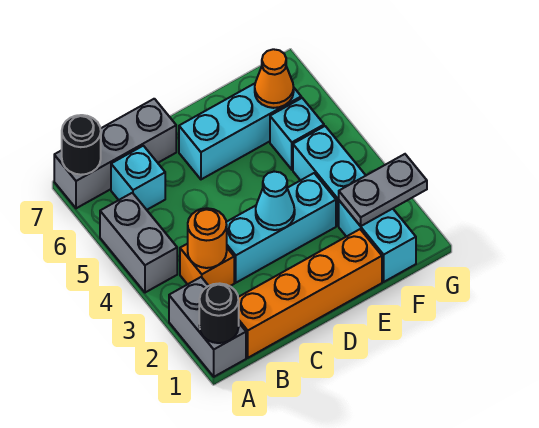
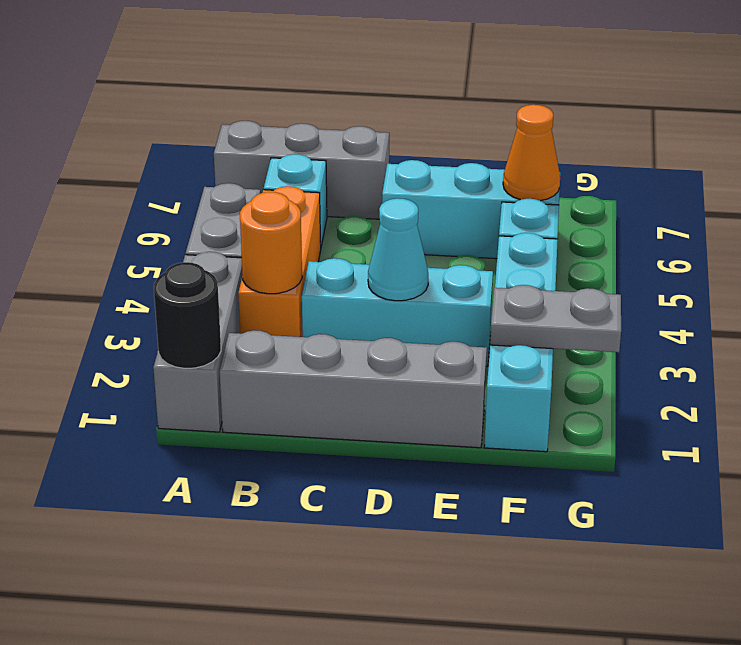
grey 1x2 brick [169,277,246,377] -> grey 1x3 brick [153,252,243,432]
black 1x1 round brick [62,115,101,175] -> none
orange 1x4 brick [238,229,382,358] -> grey 1x4 brick [220,330,487,448]
orange 1x1 brick [180,244,234,286] -> orange 1x3 brick [238,186,321,337]

